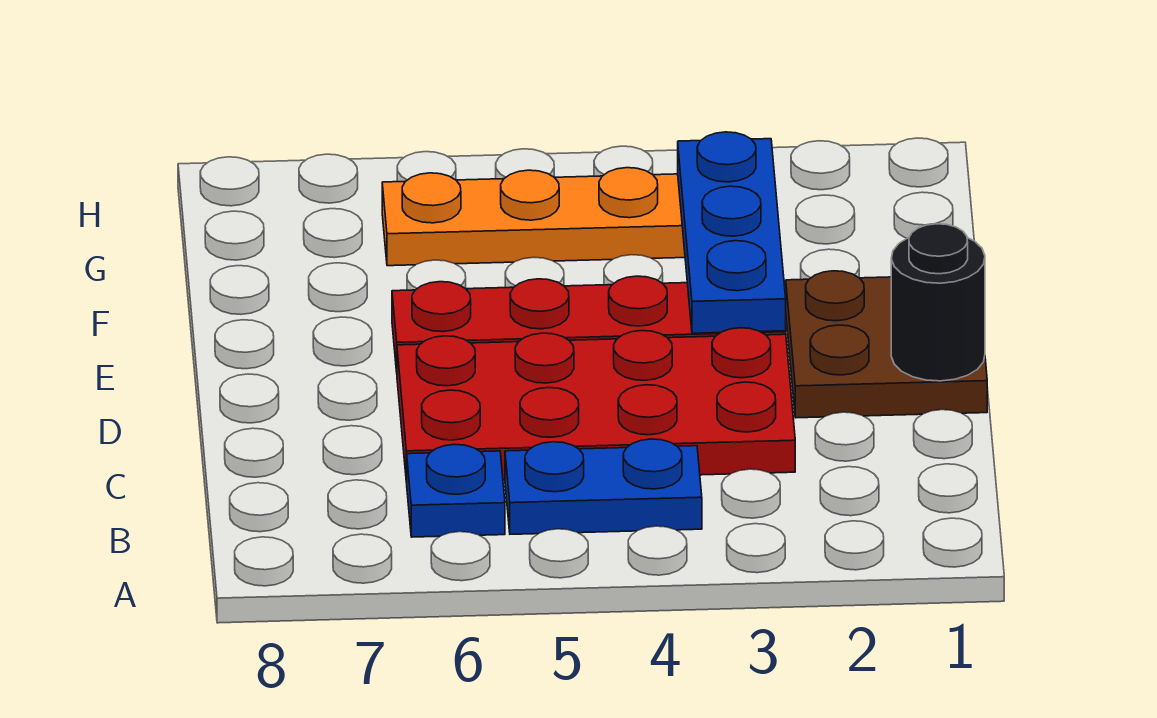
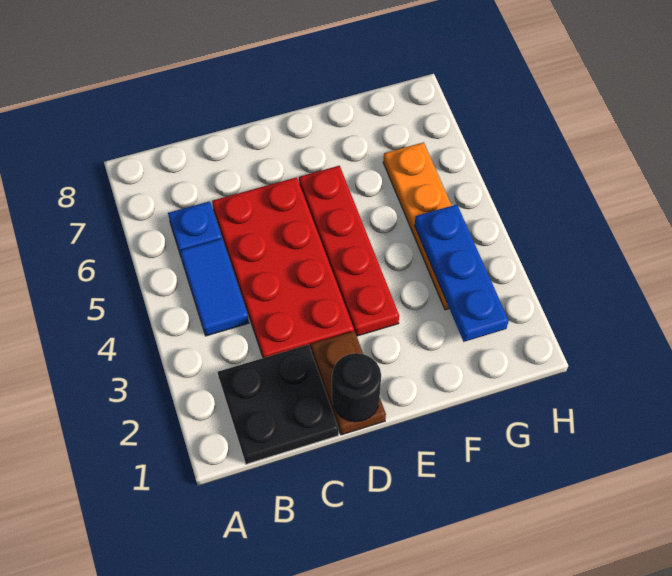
none -> black 2x2 plate [218,345,339,464]
blue 1x2 plate [505,439,702,534] -> blue 1x2 tile [180,239,249,336]
brown 2x2 plate [786,271,987,418] -> brown 1x2 plate [311,331,386,435]
blue 1x3 plate [678,132,786,333] -> blue 1x3 plate turned to [415,204,509,342]

